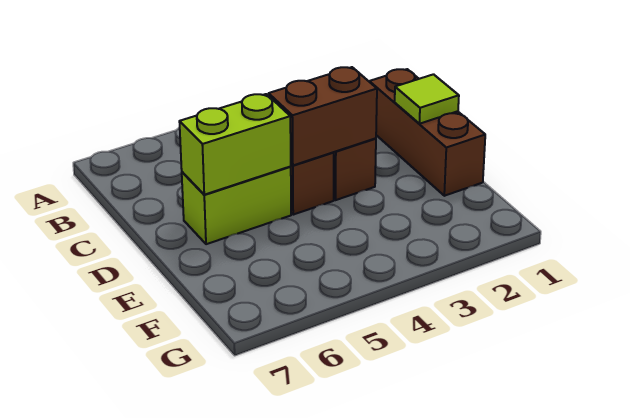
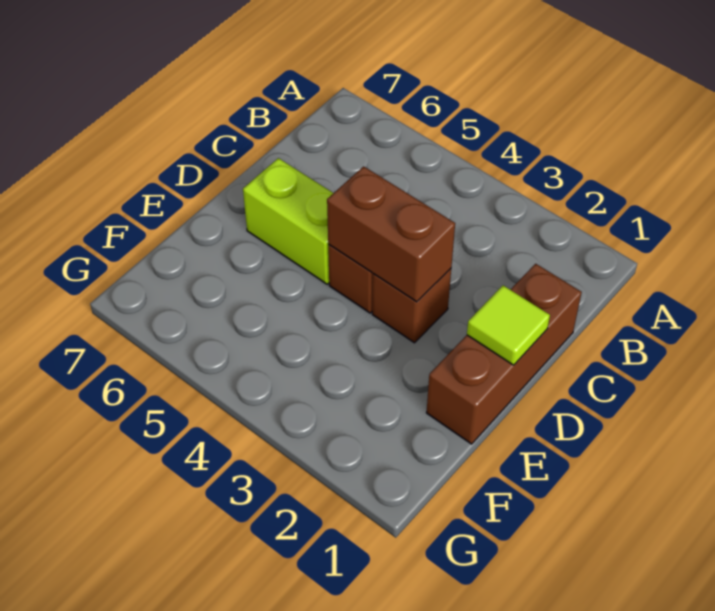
lime 1x2 brick [179,94,291,195] -> none

